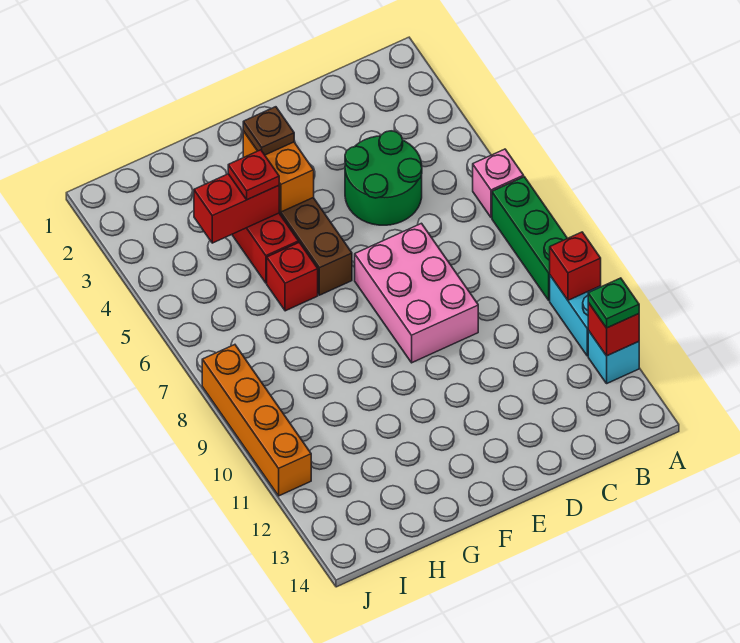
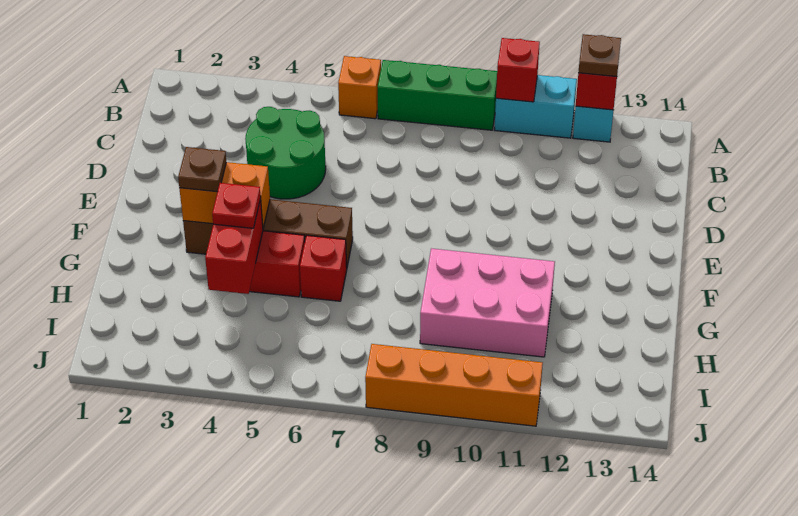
pink 1x1 brick [473,149,524,217] -> orange 1x1 brick [338,56,381,119]
green 1x1 plate [588,278,639,328] -> brown 1x1 plate [578,34,621,77]
pink 2x3 brick [355,223,478,363] -> pink 2x3 brick moved to [420,248,555,357]

